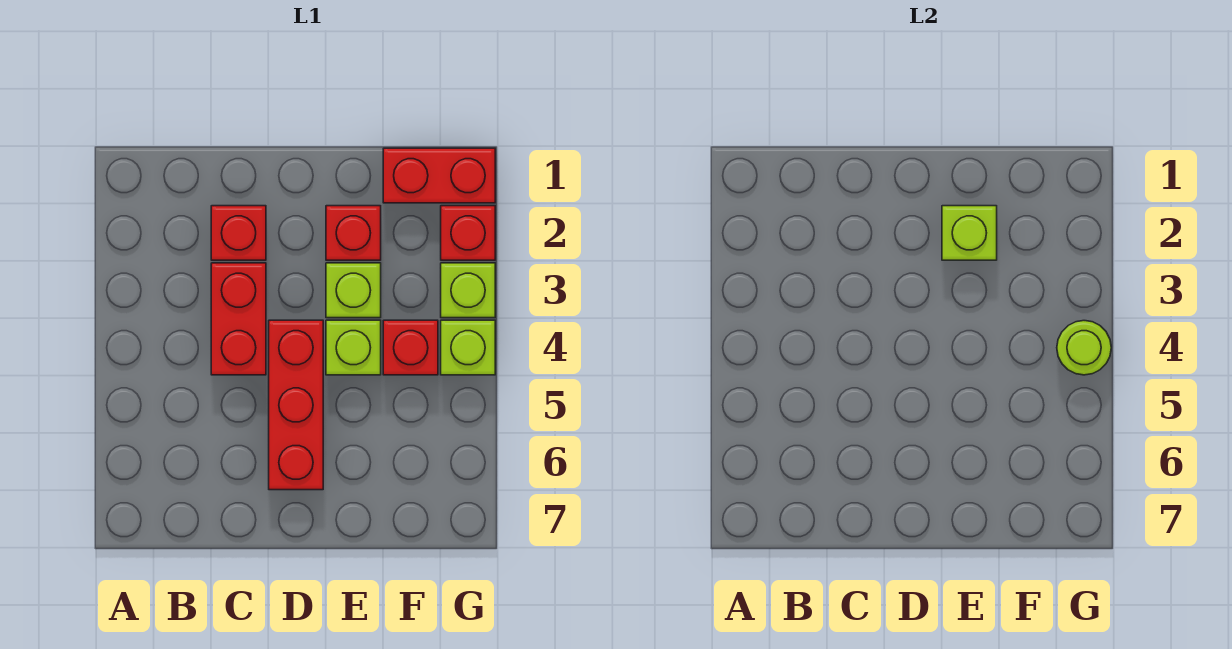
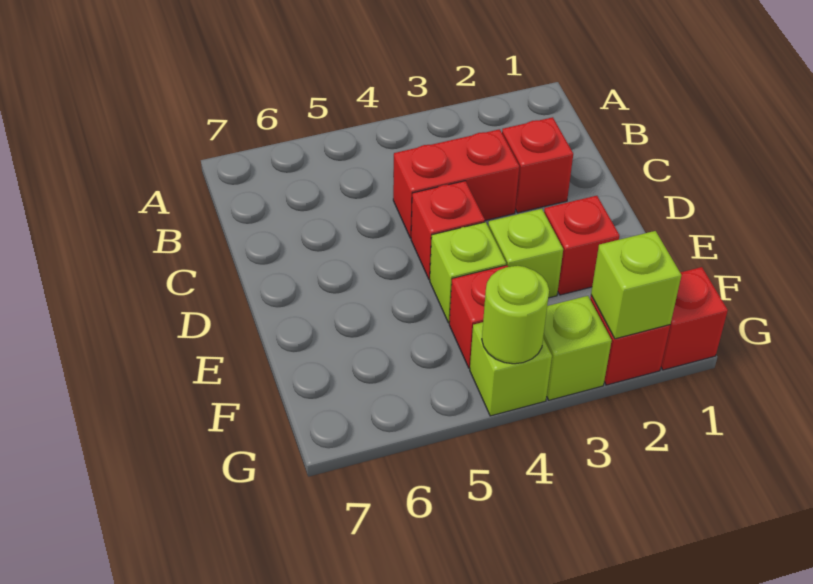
red 1x3 brick [269,320,323,490] -> red 1x1 brick [411,181,485,280]
lime 1x1 brick [942,206,997,260] -> lime 1x1 brick moved to [591,231,681,339]
red 1x2 brick [383,148,495,203] -> red 1x1 brick [661,267,728,370]

